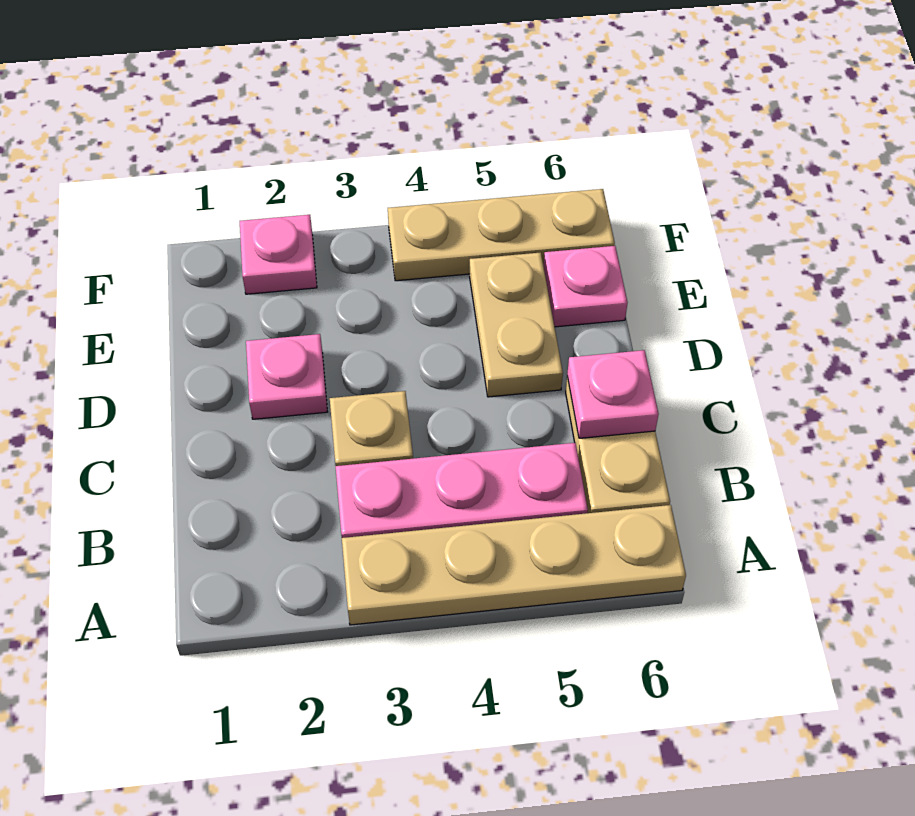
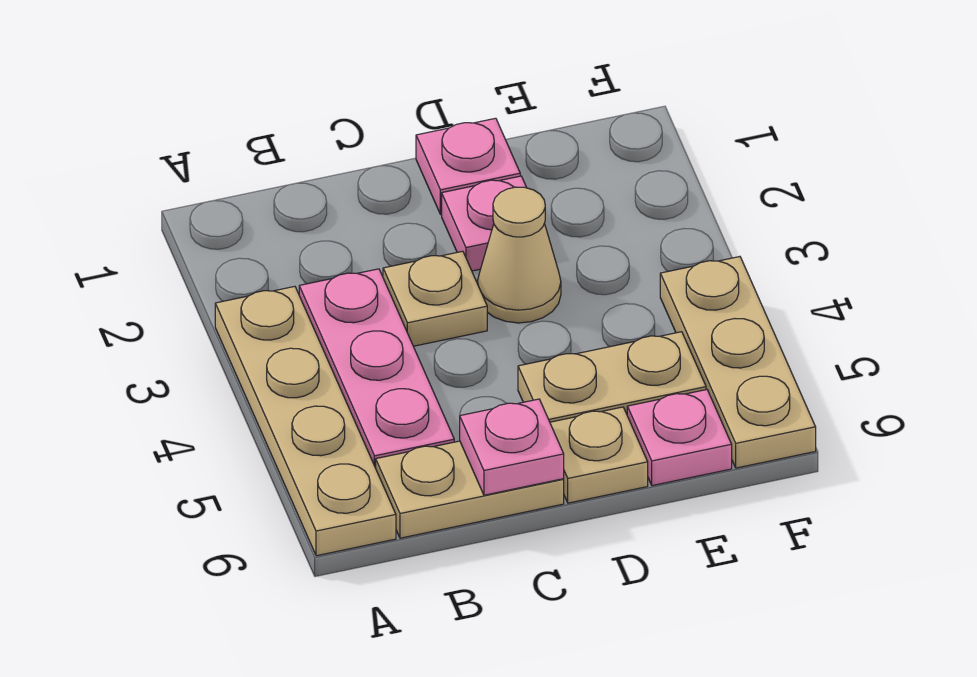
none -> tan 1x1 cone [477,187,561,323]
none -> tan 1x1 plate [550,407,648,503]
pink 1x1 plate [240,215,317,294] -> pink 1x1 plate moved to [416,118,520,214]

